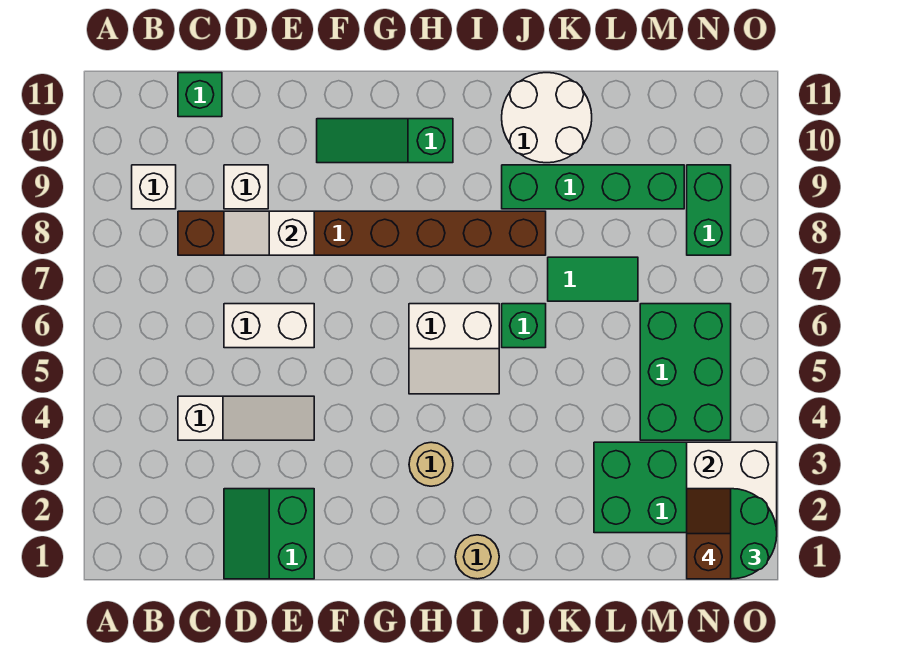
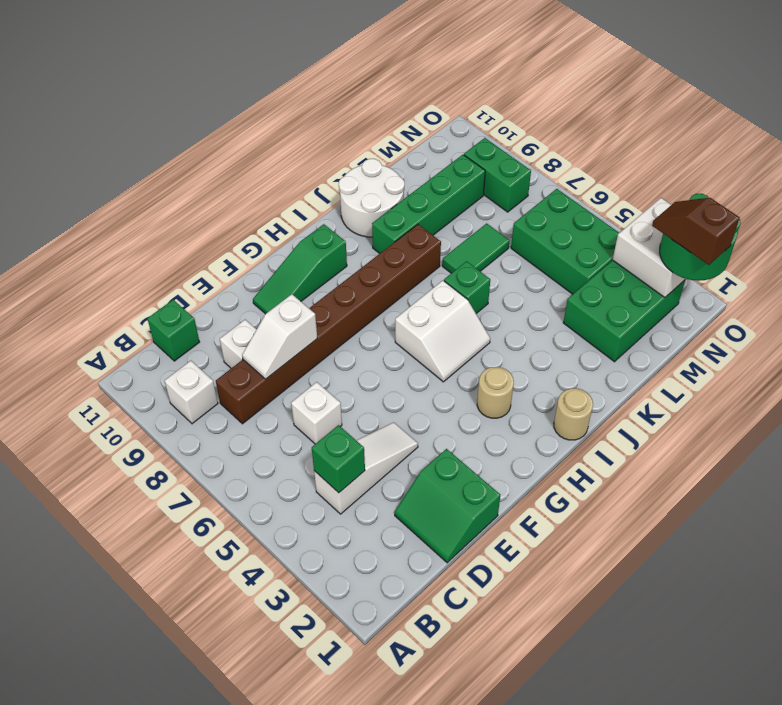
none -> green 1x1 brick [312,425,365,493]
white 1x2 brick [224,304,314,348] -> white 1x1 brick [291,382,342,444]

